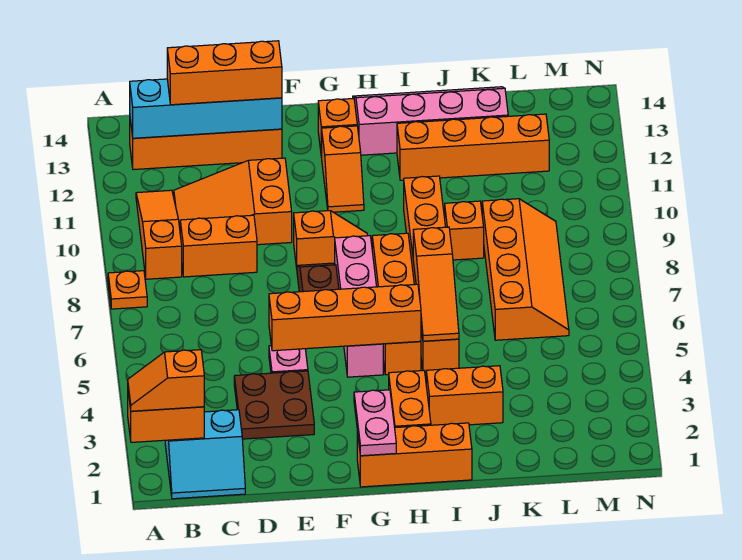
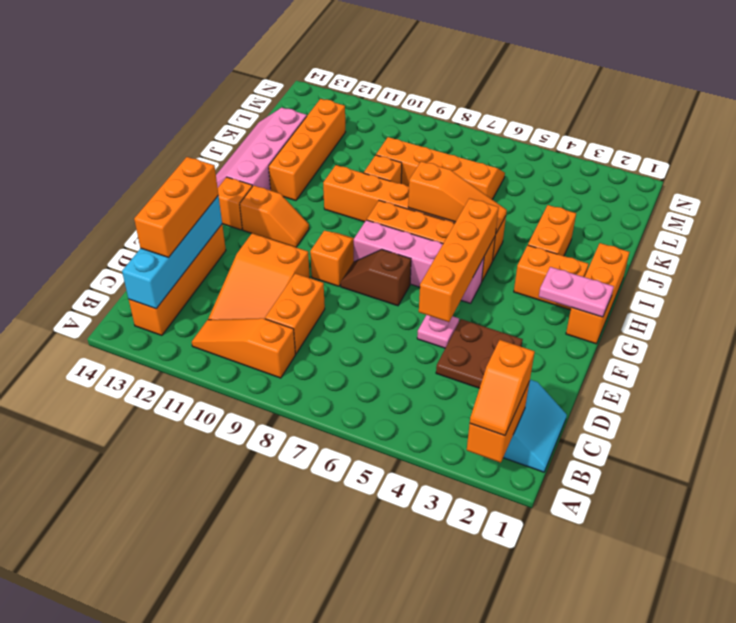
orange 1x1 plate [108,271,147,309] -> none

